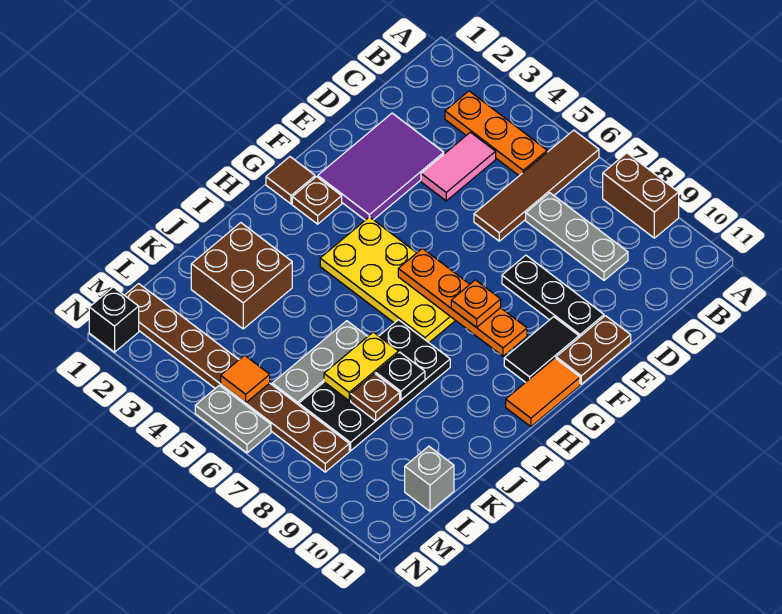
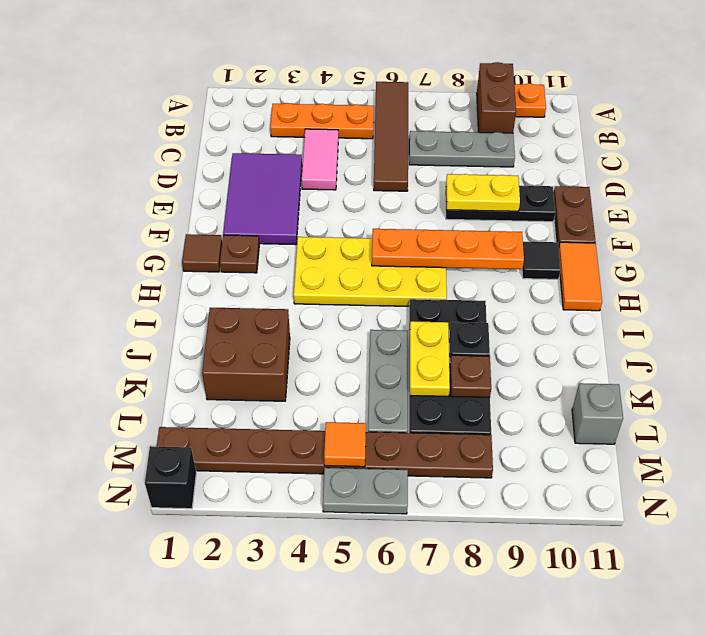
brown 1x2 brick [603,153,679,238] -> brown 1x2 brick turned to [477,62,516,133]
none -> yellow 1x2 plate [446,174,520,211]
black 1x2 tile [504,317,579,382] -> black 1x1 tile [522,242,561,279]
orange 1x1 plate [451,280,501,328] -> orange 1x1 plate moved to [514,83,546,117]

